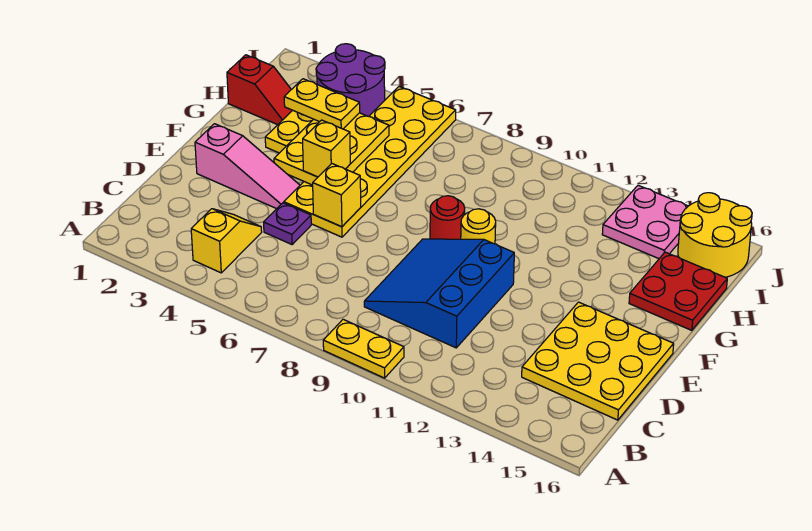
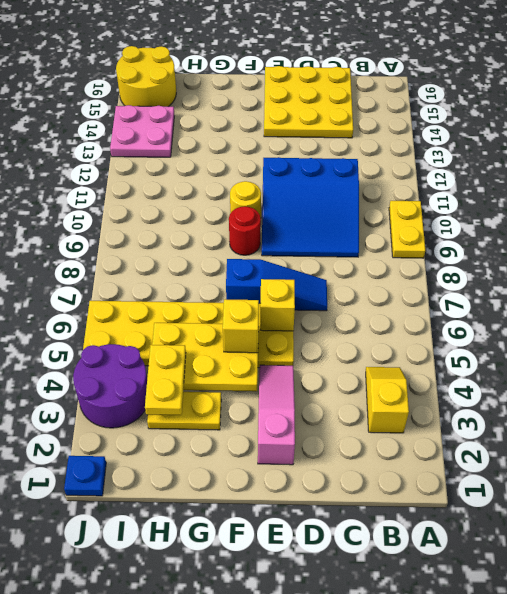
yellow 1x2 slope [191,209,262,273] -> yellow 1x2 slope turned to [366,367,409,433]
purple 1x1 plate [264,203,311,244] -> none
none -> blue 1x3 slope [226,259,327,311]
red 2x2 plate [629,252,727,330] -> none
red 1x2 slope [227,55,292,125] -> none
none -> blue 1x1 plate [64,456,106,496]

